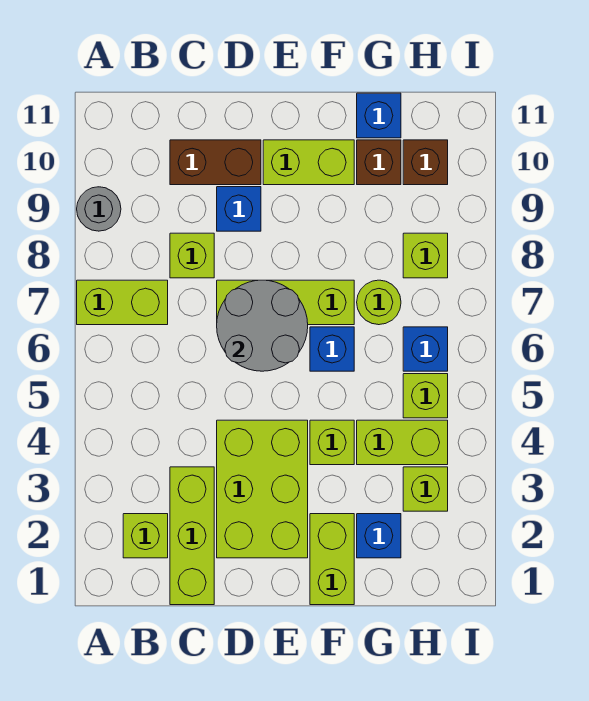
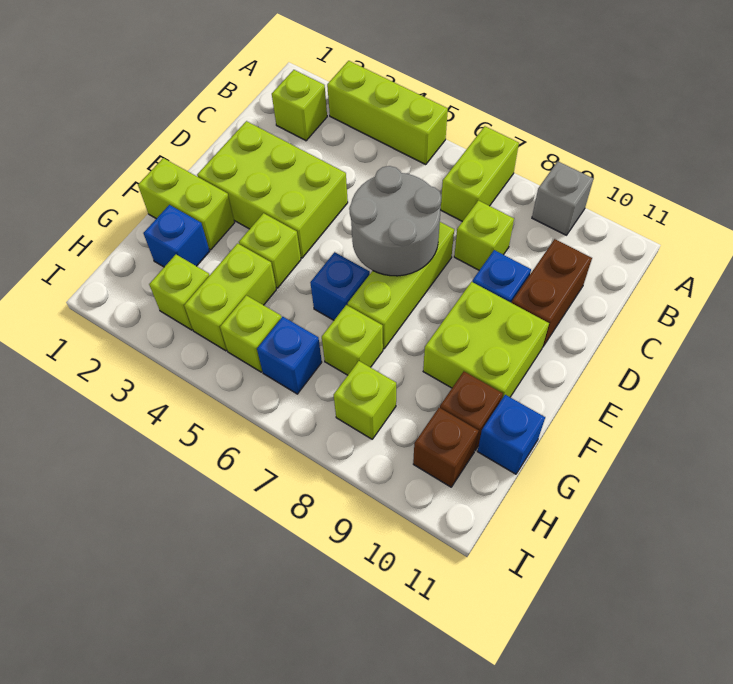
grey 1x1 round brick [77,187,121,231] -> grey 1x1 brick [532,162,593,235]
lime 1x3 brick [170,467,214,605] -> lime 1x3 brick moved to [327,61,448,164]
lime 1x2 brick [263,140,354,185] -> lime 2x2 brick [423,282,549,398]
lime 1x1 round brick [357,280,401,325] -> lime 1x1 brick [322,305,383,375]

